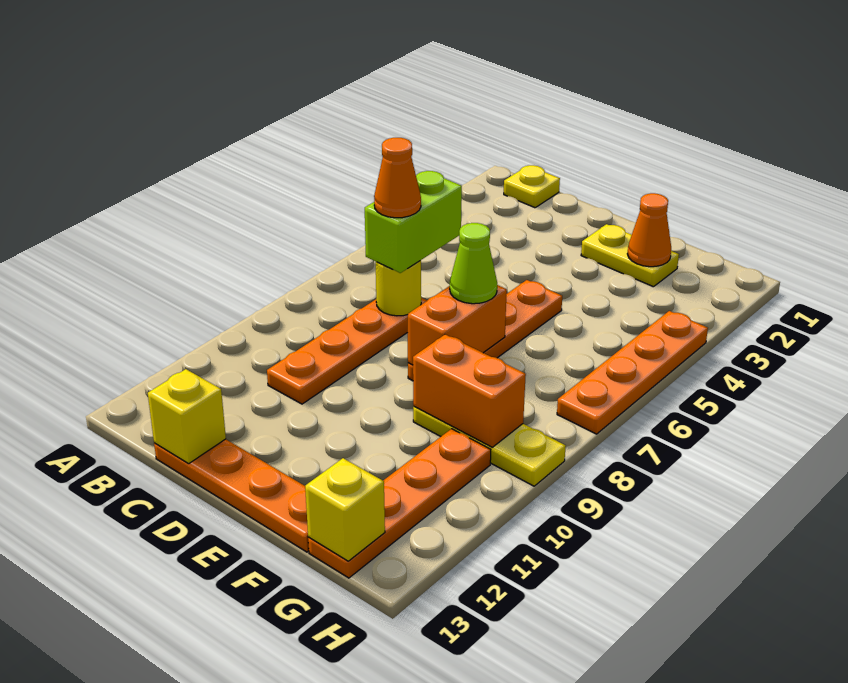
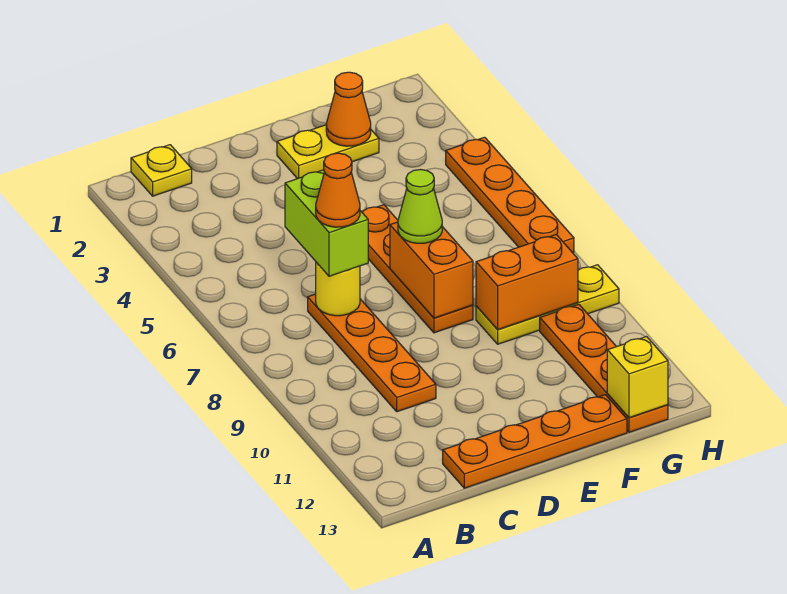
yellow 1x1 brick [148,369,226,464] -> none

